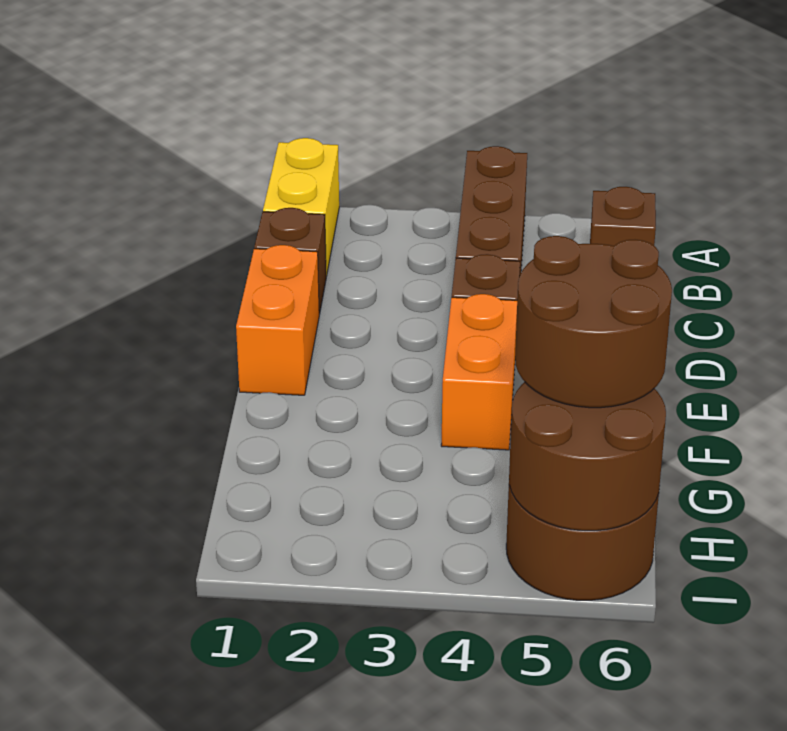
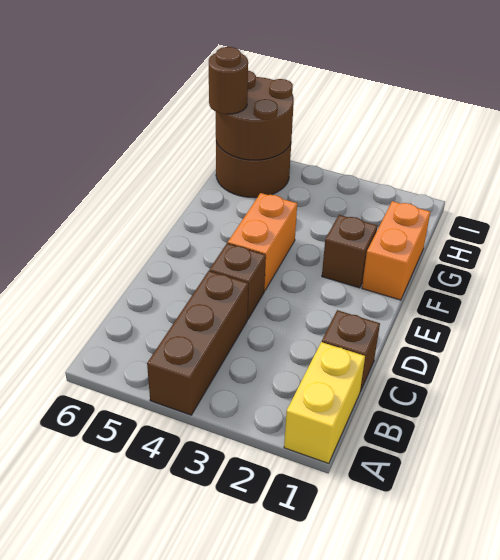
brown 1x1 brick [590,187,656,246] -> brown 1x1 brick moved to [322,215,377,288]
orange 1x2 brick [236,245,319,395] -> orange 1x2 brick moved to [362,201,430,300]
brown 2x2 round brick [515,236,672,408] -> brown 1x1 round brick [209,47,248,114]

